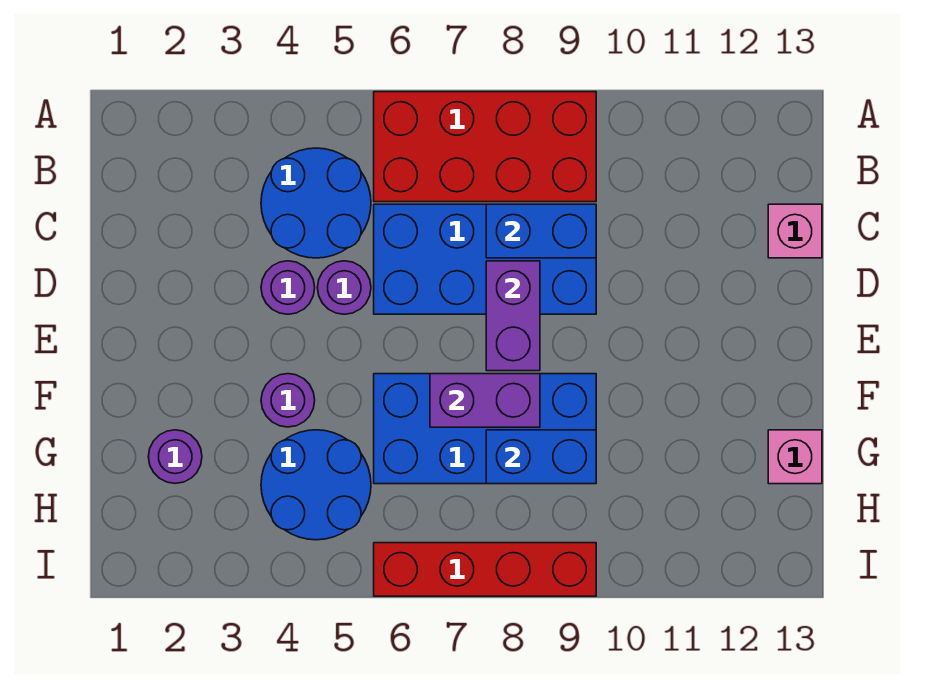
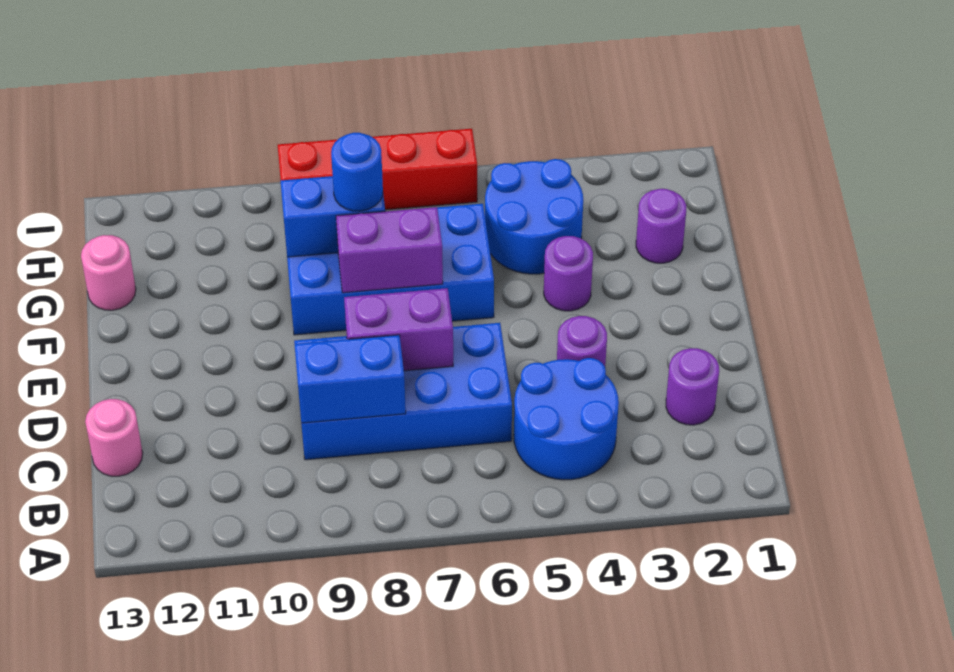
red 2x4 brick [374,92,596,202] -> none
pink 1x1 brick [768,204,822,258] -> pink 1x1 round brick [85,399,143,476]
purple 1x1 round brick [317,261,371,314] -> purple 1x1 round brick moved to [666,348,719,425]
purple 1x2 brick [486,261,540,371] -> purple 1x2 brick turned to [344,288,453,371]
none -> blue 1x1 round brick [331,133,383,211]
pink 1x1 brick [768,430,822,484] -> pink 1x1 round brick [81,235,136,310]

